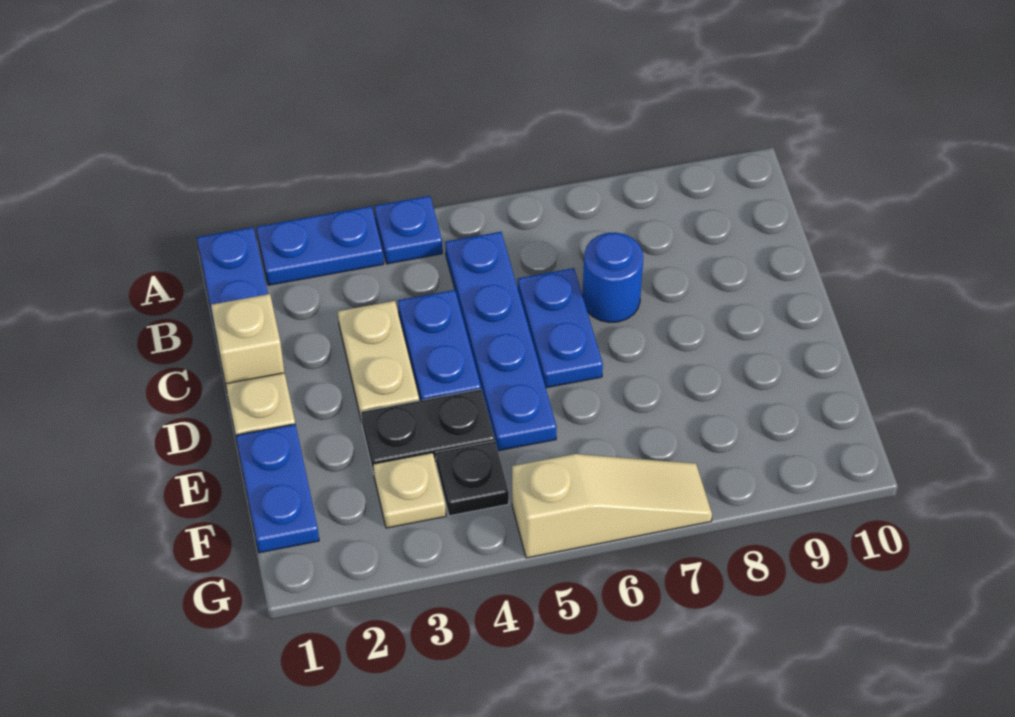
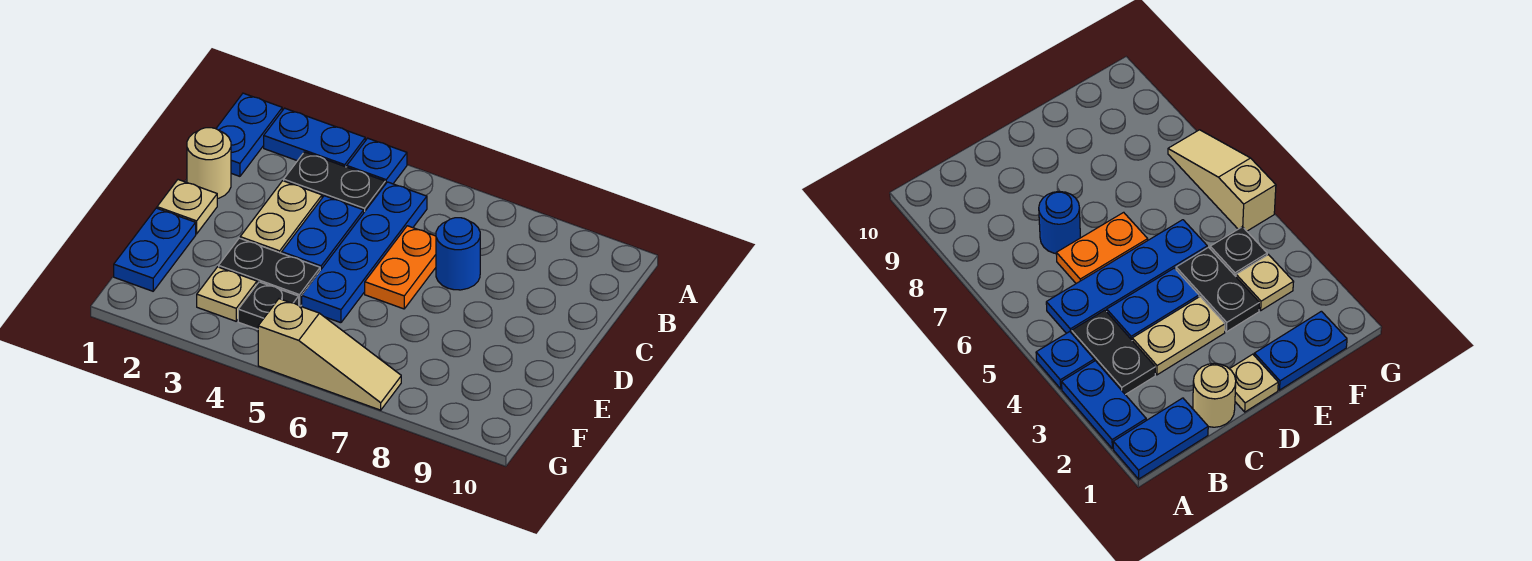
none -> black 1x2 plate [284,152,385,212]
tan 1x1 brick [211,294,284,390] -> tan 1x1 round brick [187,128,231,199]
blue 1x2 plate [518,268,603,388] -> orange 1x2 plate [365,226,436,309]

